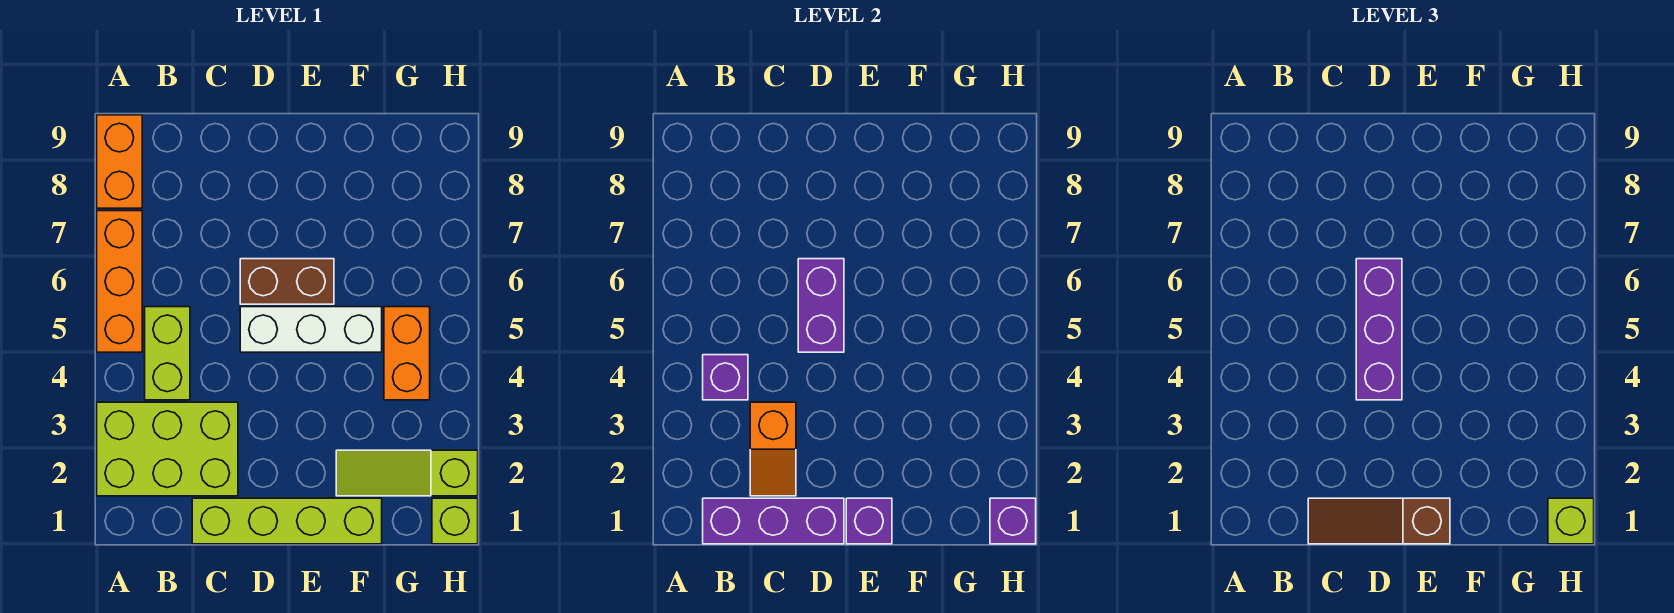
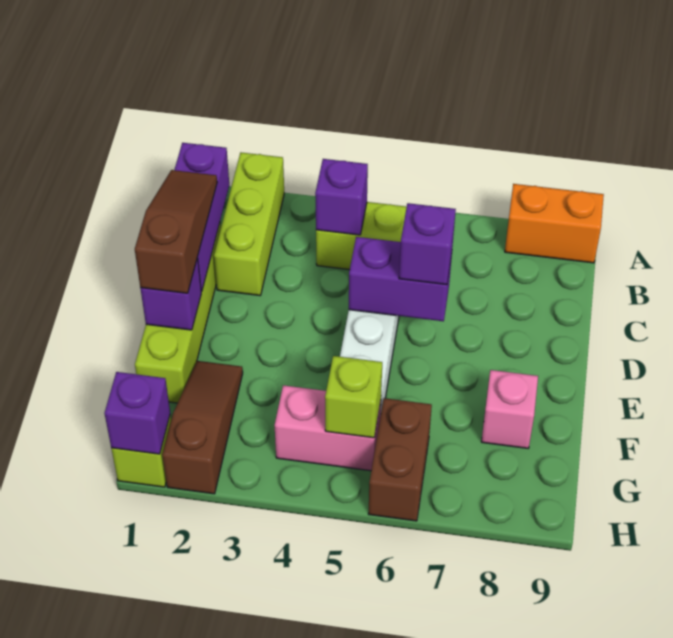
lime 2x3 brick [97,402,238,496] -> lime 1x3 brick [214,153,284,296]
orange 1x3 brick [97,211,142,352] -> none
orange 1x2 slope [750,402,796,496] -> none
purple 1x3 brick [1356,259,1402,400] -> purple 1x1 brick [399,203,456,285]
brown 1x2 brick [240,259,334,304] -> brown 1x2 brick moved to [368,398,432,521]
lime 1x3 slope [336,450,478,496] -> brown 1x3 slope [162,361,243,494]
none -> pink 1x1 brick [481,370,538,448]
orange 1x2 brick [384,307,430,400] -> pink 1x2 brick [275,385,381,471]
lime 1x1 brick [1548,498,1594,544] -> lime 1x1 brick moved to [325,356,382,438]

